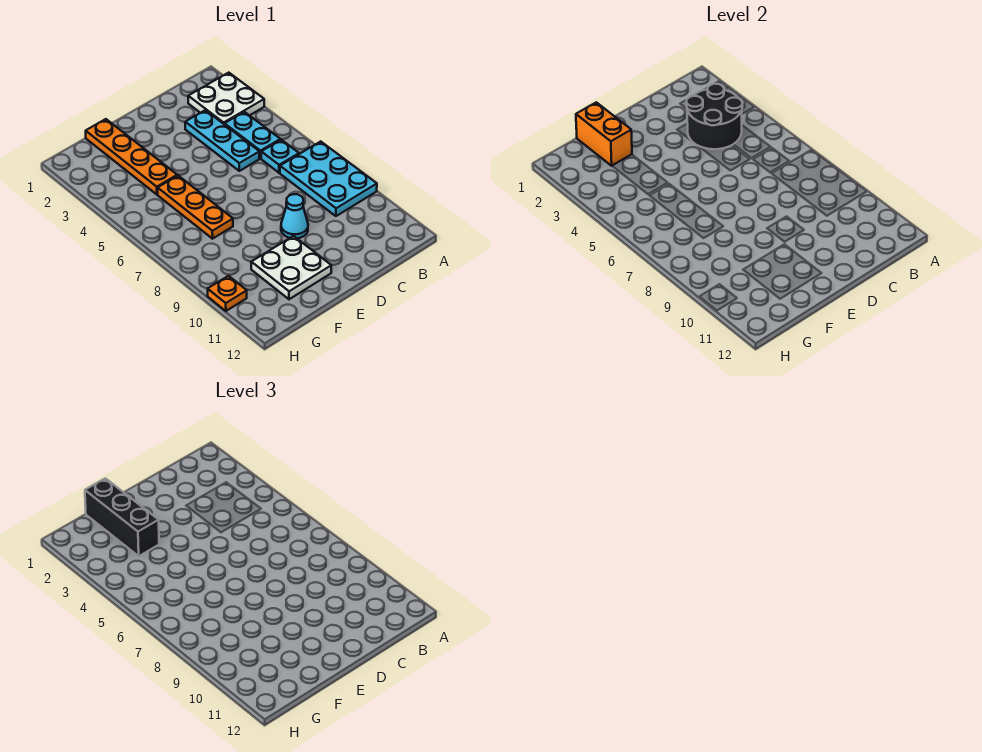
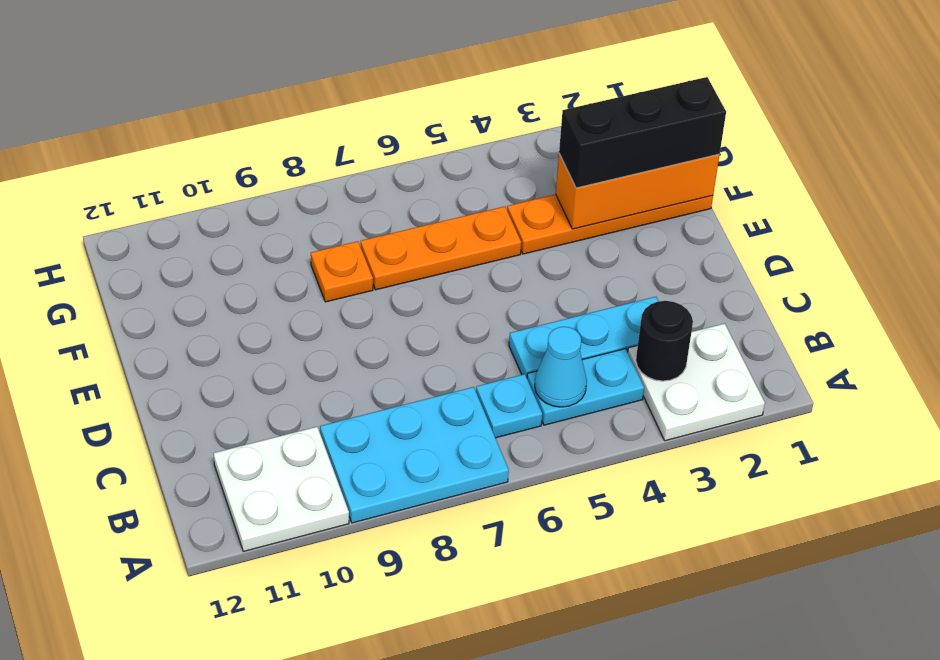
black 2x2 round brick [686,84,742,149] -> black 1x1 round brick [636,301,693,381]
cyan 1x1 cone [281,194,308,238] -> cyan 1x1 cone moved to [535,327,587,407]
white 2x2 plate [251,236,331,299] -> white 2x2 plate moved to [213,427,349,551]
orange 1x2 brick [576,102,632,166] -> orange 1x3 brick [556,154,719,229]
orange 1x1 plate [208,276,247,311] -> orange 1x1 plate moved to [311,241,373,302]

